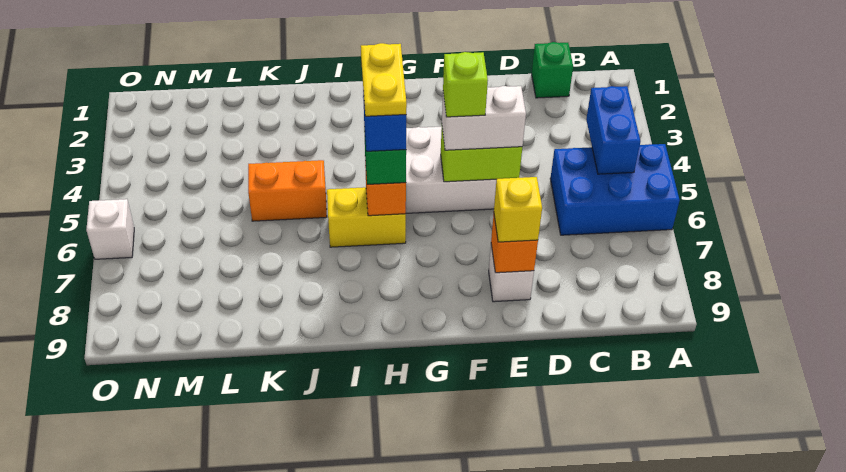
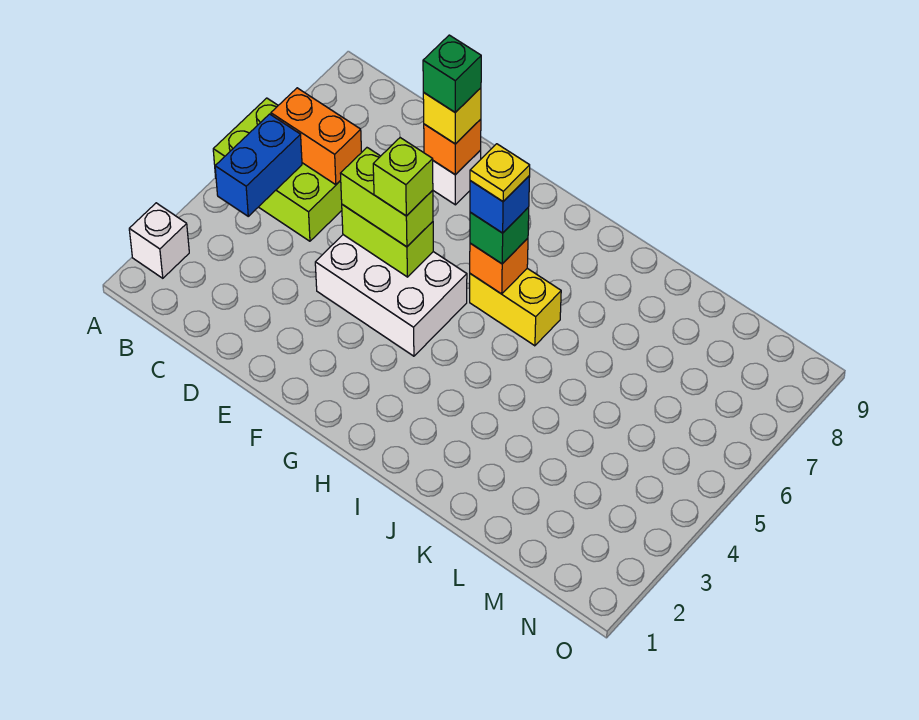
blue 2x3 brick [550,144,680,235] -> lime 2x3 brick [213,98,342,241]
green 1x1 brick [532,42,573,98] -> green 1x1 brick moved to [423,35,481,112]
white 1x2 brick [442,86,526,150] -> lime 1x2 brick [340,148,433,247]
yellow 1x2 plate [361,43,407,116] -> yellow 1x1 plate [470,144,530,201]
orange 1x2 brick [248,160,327,221] -> orange 1x2 brick moved to [271,88,362,185]
white 1x1 brick [86,199,134,259] -> white 1x1 brick moved to [129,203,189,278]

